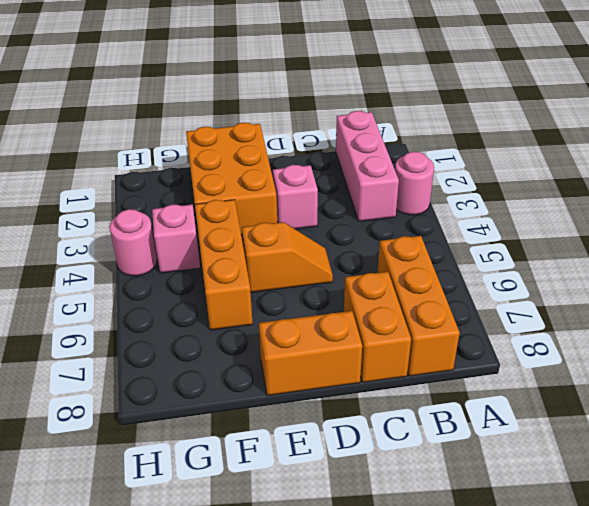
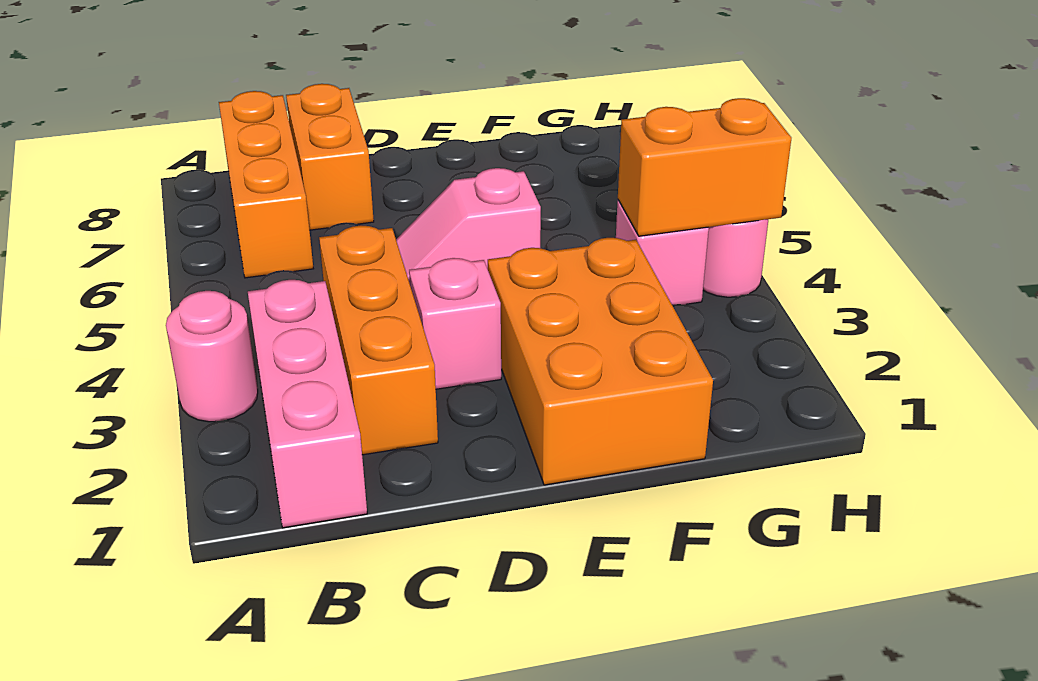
orange 1x2 slope [242,222,333,292] -> pink 1x2 slope [396,168,541,284]
orange 1x2 brick [259,311,362,396] -> orange 1x2 brick moved to [618,98,791,236]
orange 1x3 brick [195,200,253,330] -> orange 1x3 brick moved to [319,225,438,455]

